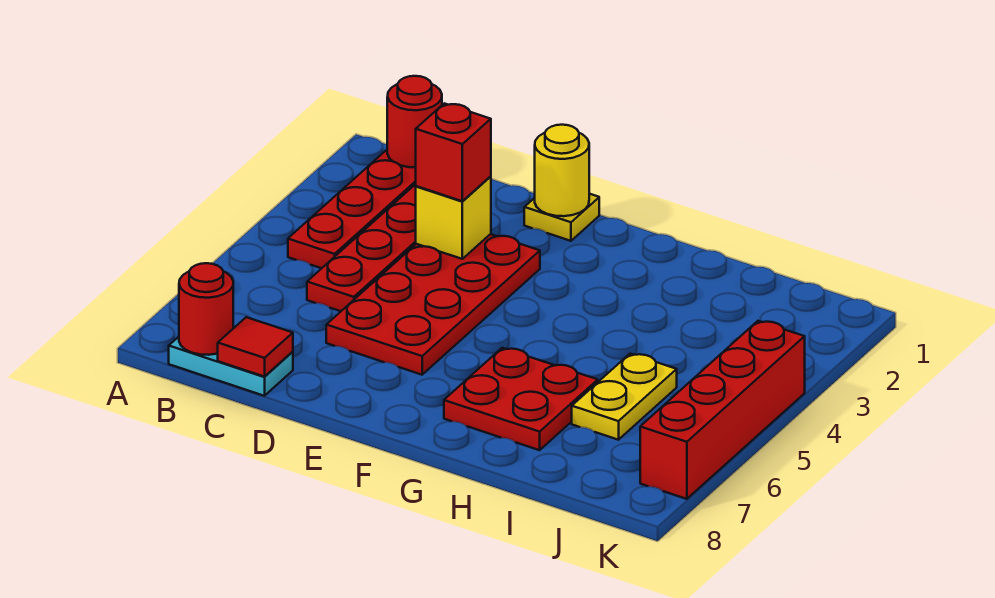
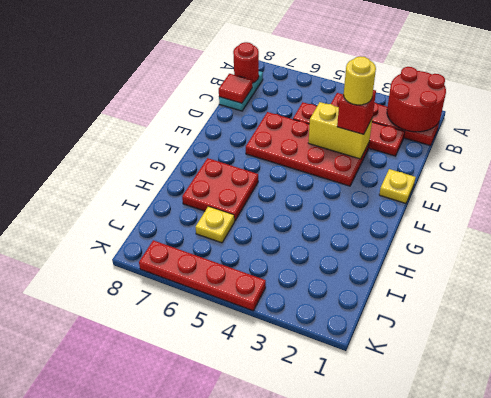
red 1x1 round brick [387,76,442,167] -> red 2x2 round brick [387,67,446,132]
yellow 1x1 brick [416,176,491,259] -> yellow 1x2 brick [308,102,372,159]
yellow 1x1 round brick [535,125,589,216] -> yellow 1x1 round brick moved to [344,56,376,105]
yellow 1x2 plate [572,354,677,440] -> yellow 1x1 plate [196,206,234,243]
red 1x4 brick [640,321,805,499] -> red 1x4 plate [139,240,266,311]

